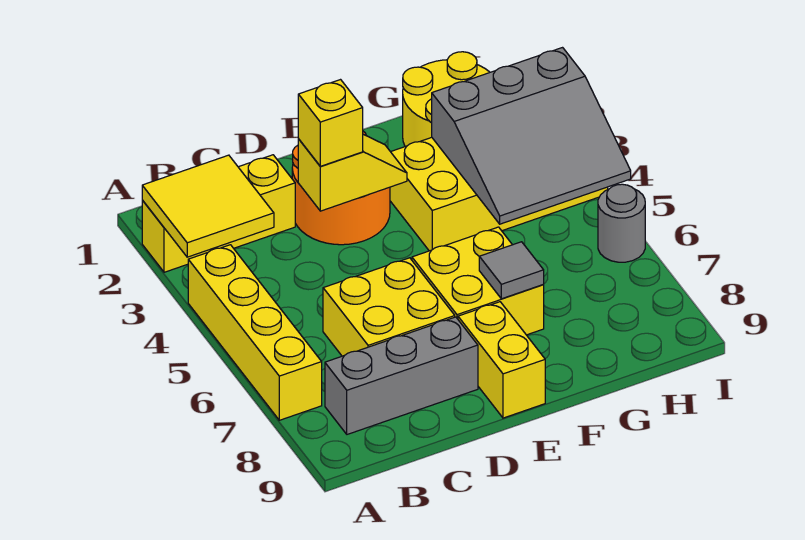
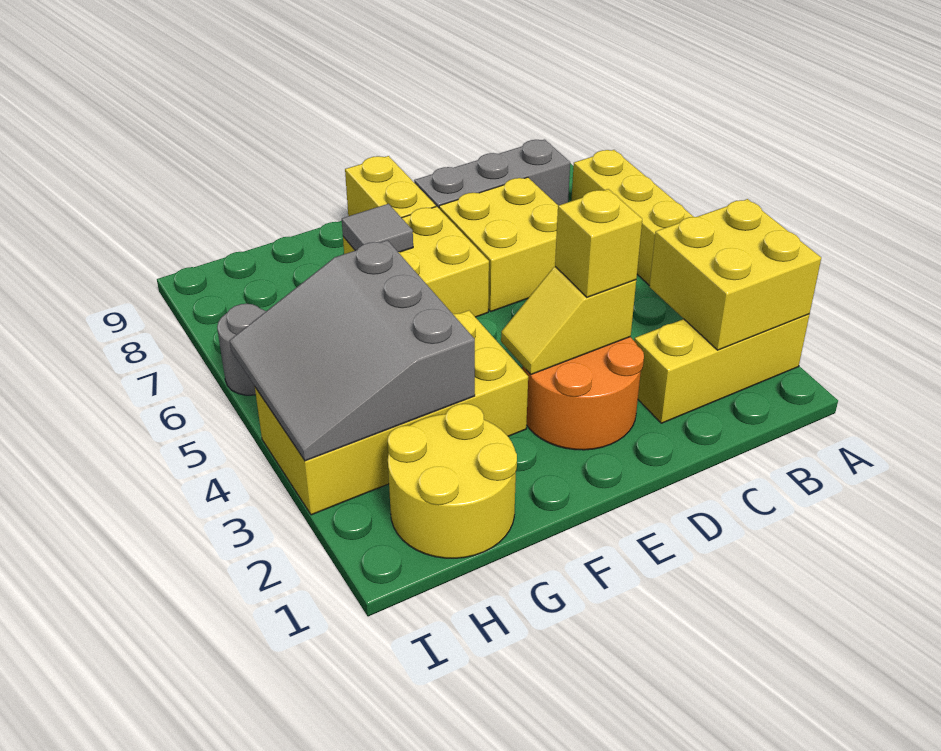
yellow 2x2 tile [142,155,274,257] -> yellow 2x2 brick [649,199,821,350]
grey 3x3 slope [432,48,631,224] -> grey 3x3 slope turned to [229,240,475,461]

